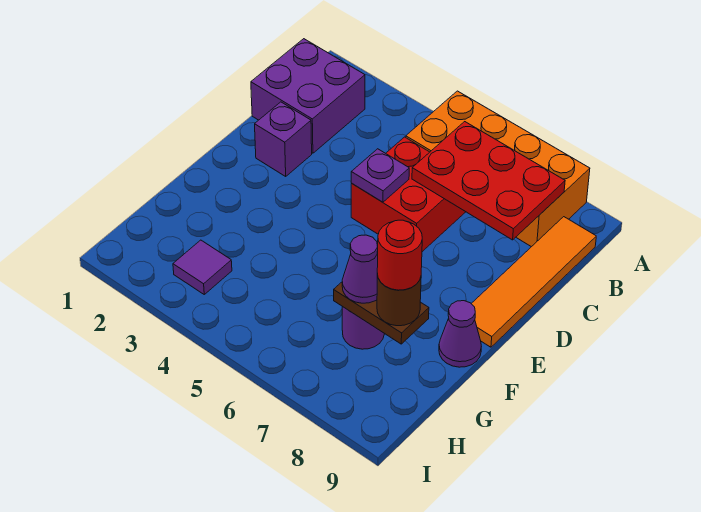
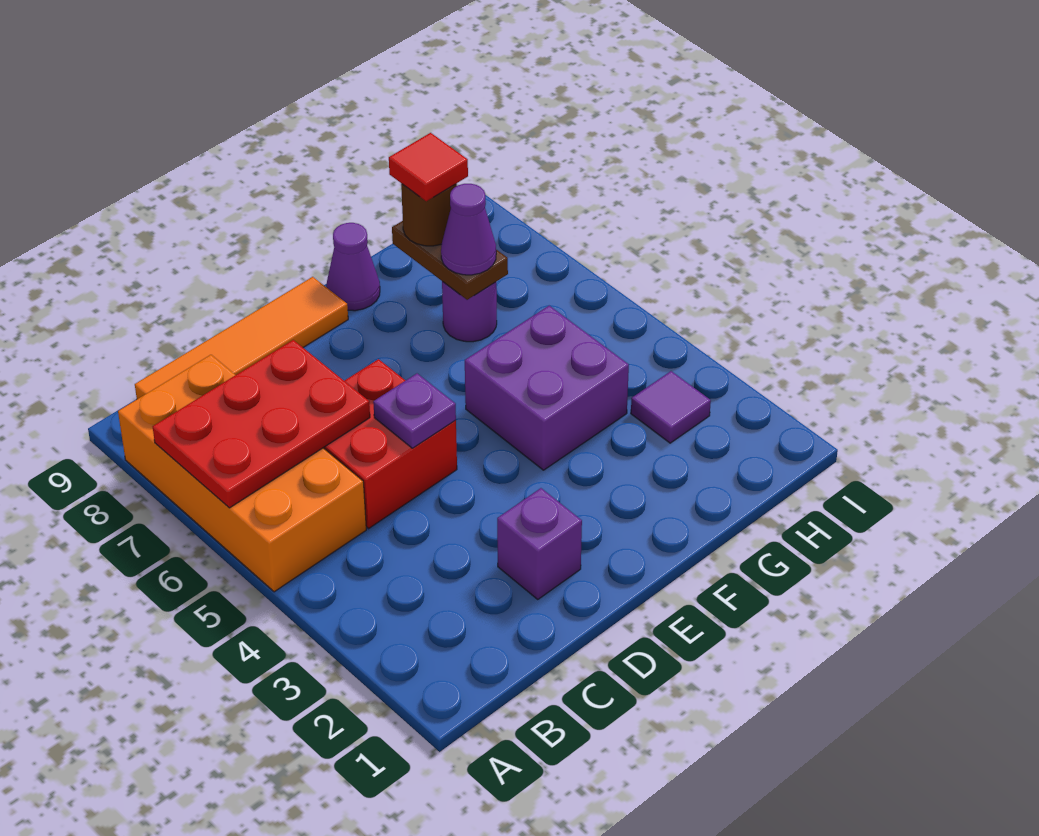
purple 2x2 brick [251,39,365,153] -> purple 2x2 brick moved to [465,306,629,470]
red 2x3 plate [412,122,565,240] -> red 2x3 plate turned to [153,340,370,508]
red 1x1 round brick [377,220,422,290] -> red 1x1 tile [389,133,468,201]

